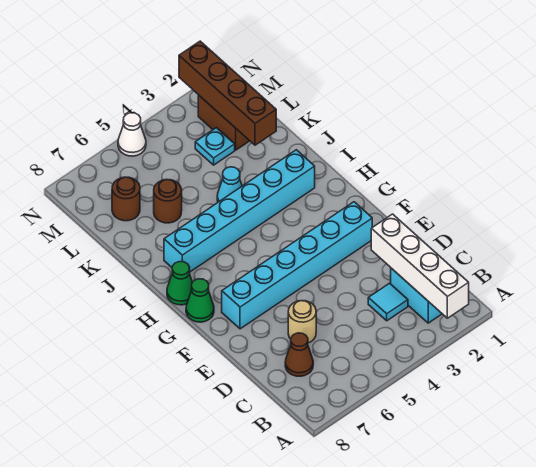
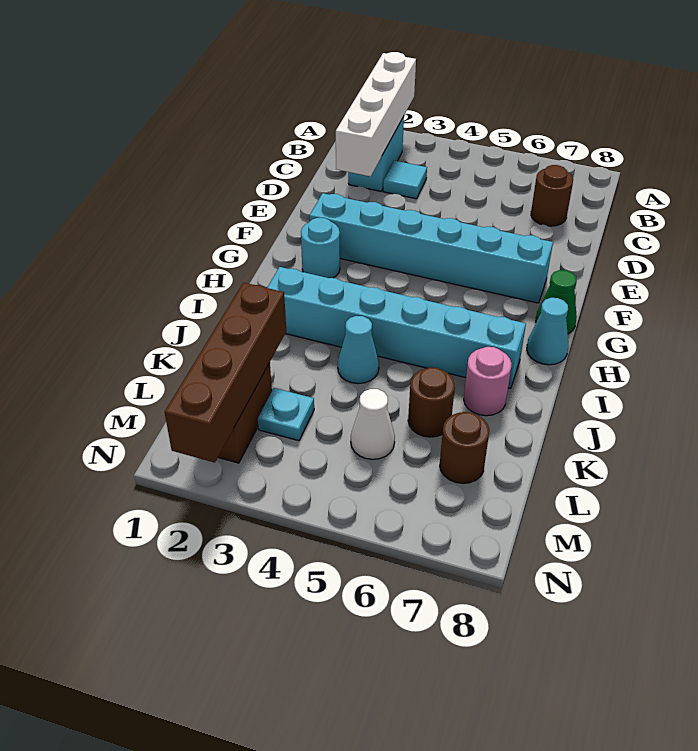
brown 1x1 cone [285,333,313,376] -> brown 1x1 round brick [531,165,573,226]
tan 1x1 round brick [288,301,316,343] -> none
none -> cyan 1x1 round brick [301,218,340,278]
green 1x1 cone [167,262,192,305] -> cyan 1x1 cone [527,298,568,365]
none -> pink 1x1 round brick [464,347,512,416]
white 1x1 cone [118,113,146,156] -> white 1x1 cone moved to [351,389,395,459]

